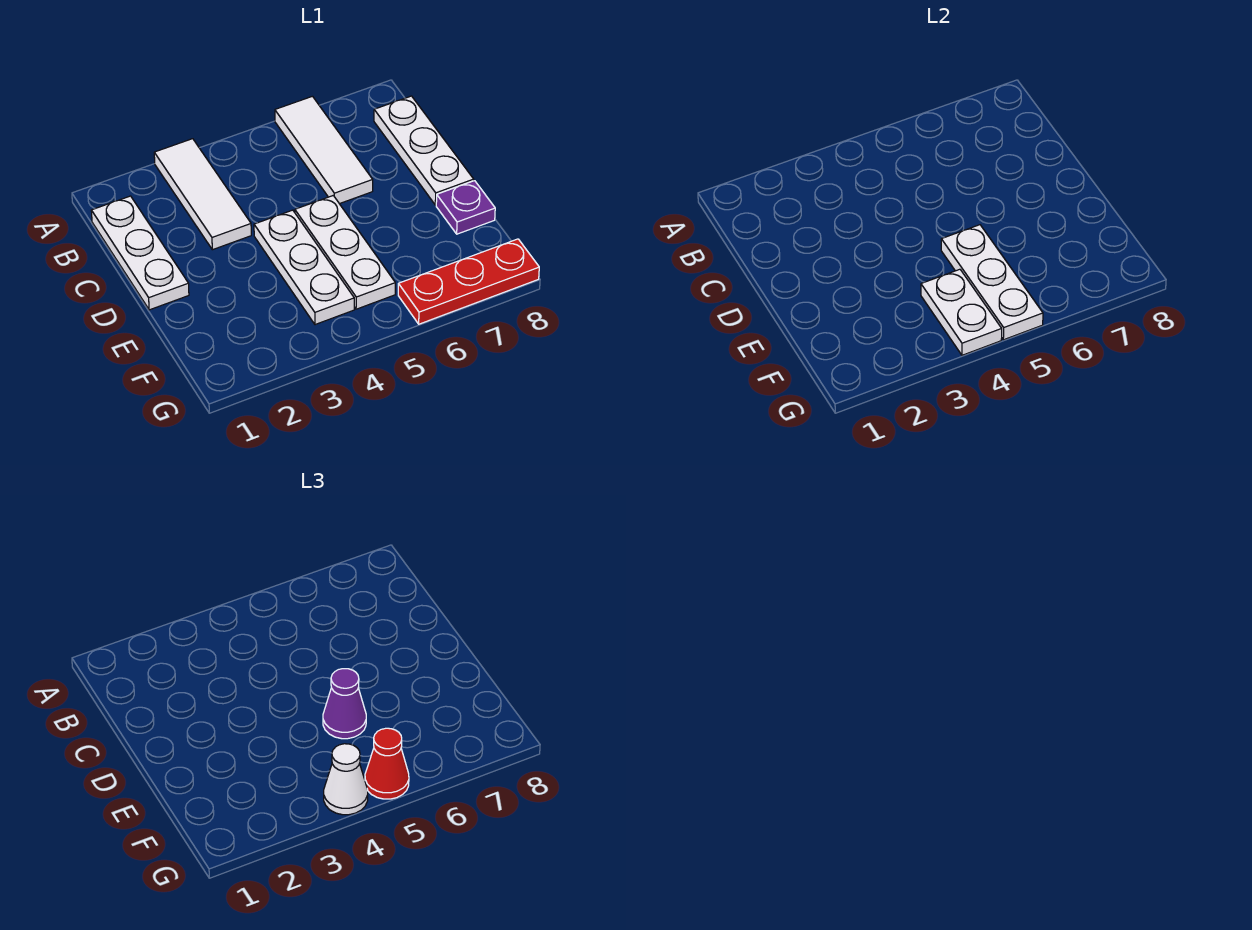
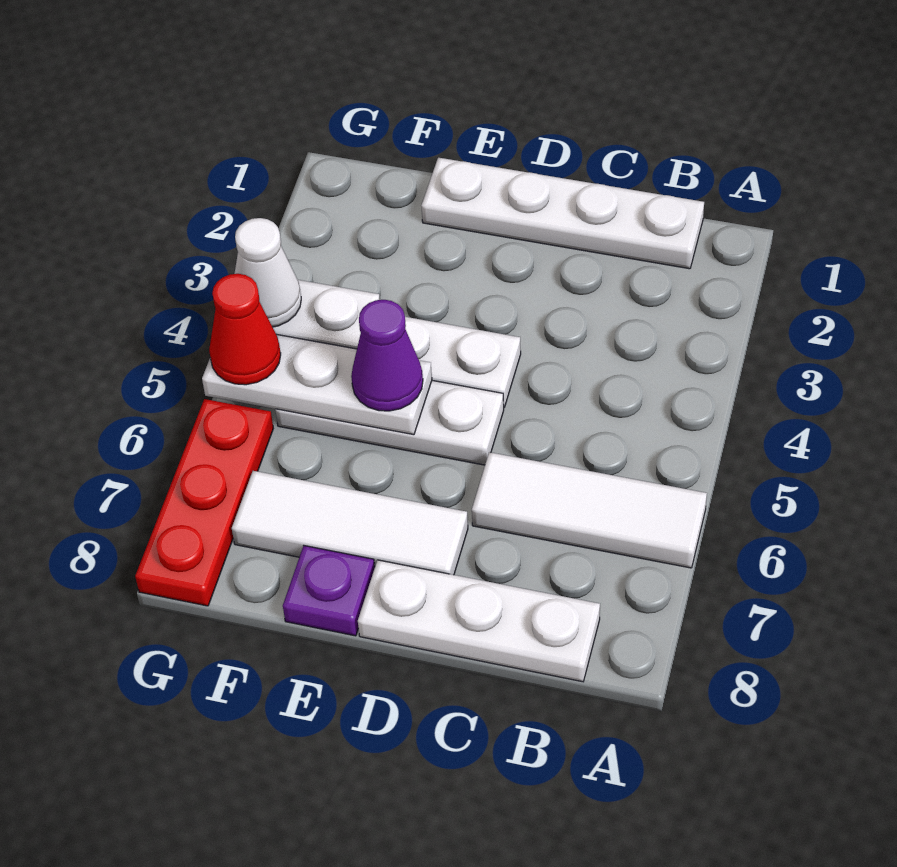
white 1x3 tile [154,139,251,250] -> white 1x3 tile moved to [232,471,468,575]
white 1x3 plate [91,196,189,310] -> white 1x4 plate [421,158,704,269]

